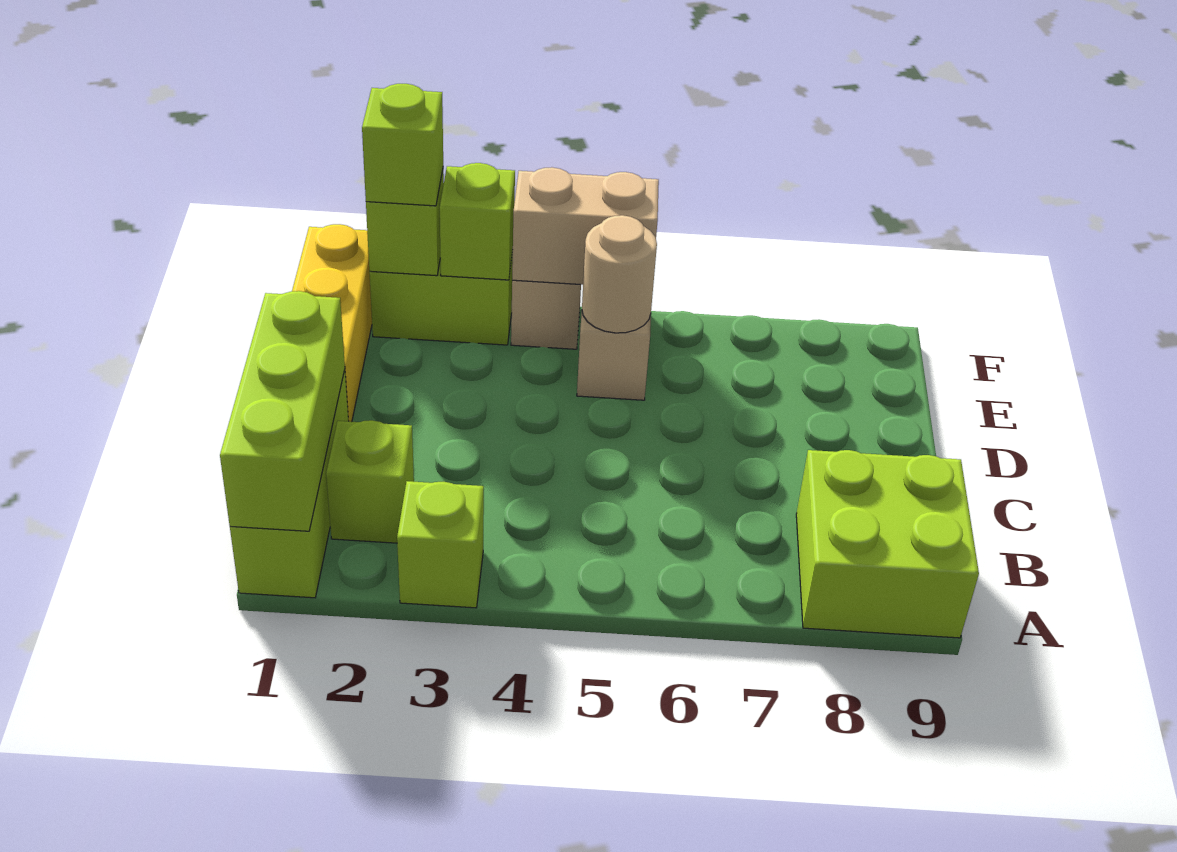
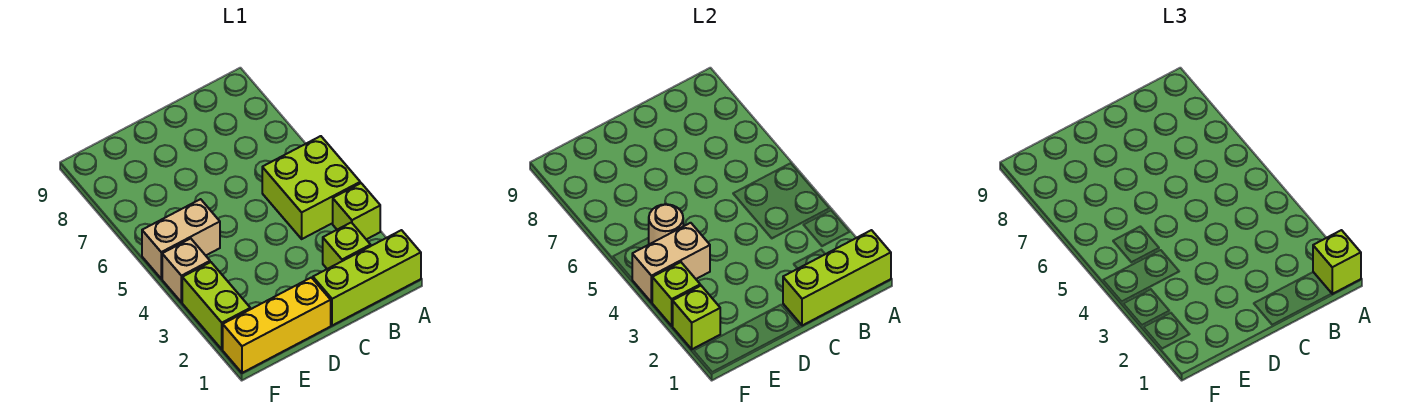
lime 2x2 brick [796,450,979,638] -> lime 2x2 brick moved to [262,136,360,239]
lime 1x1 brick [362,84,443,206] -> lime 1x1 brick moved to [1313,230,1361,294]
tan 1x2 brick [512,167,659,285] -> tan 1x2 brick turned to [632,223,710,302]

